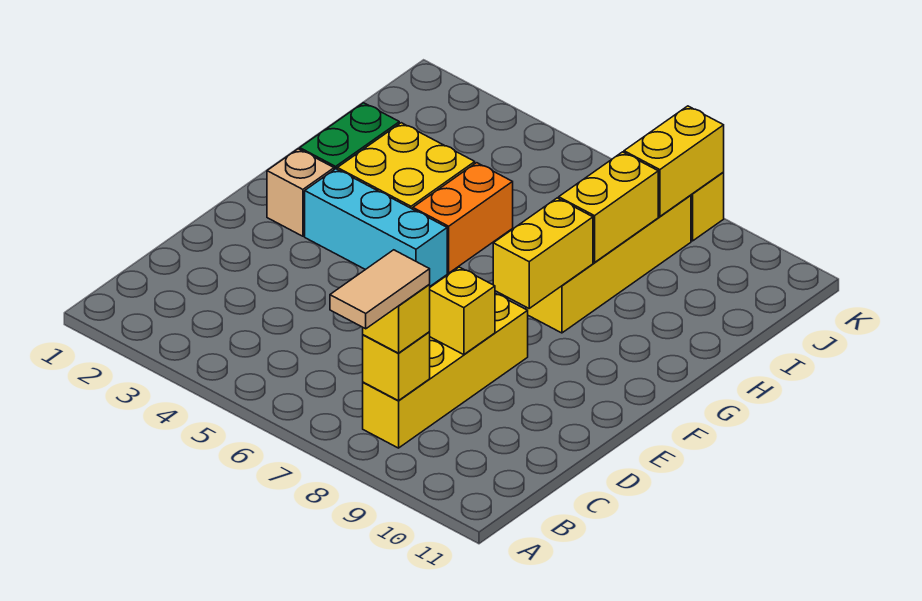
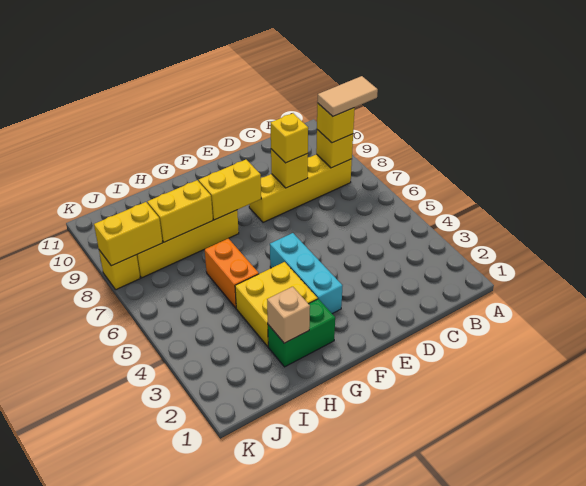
none -> yellow 1x1 brick [271,113,308,163]
tan 1x1 brick [267,149,334,236] -> tan 1x1 brick moved to [267,287,310,343]
orange 1x2 brick [413,163,513,273] -> orange 1x2 brick turned to [205,238,259,308]

